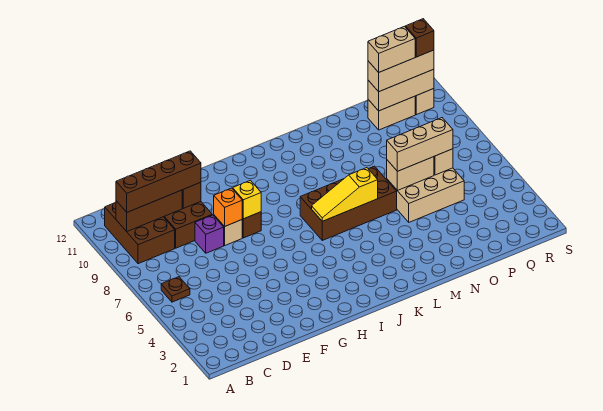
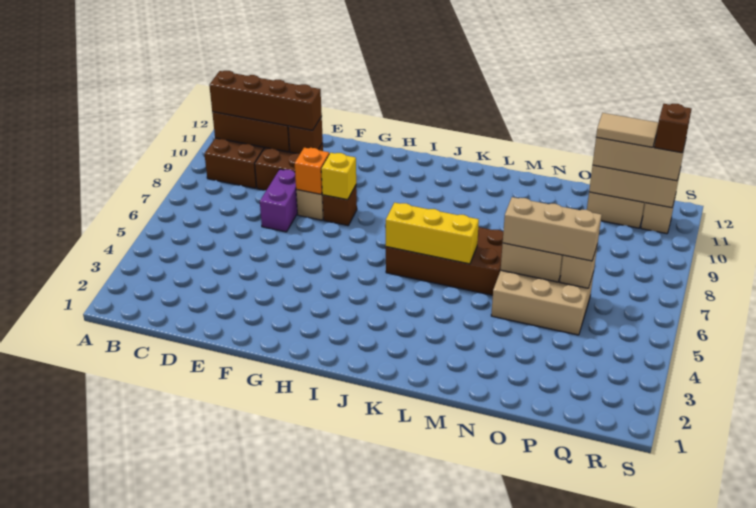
brown 1x1 plate [161,277,190,302] -> none
purple 1x1 brick [195,215,224,253] -> purple 1x2 brick [260,169,298,232]
yellow 1x3 slope [312,168,378,221] -> yellow 1x3 brick [386,202,479,264]
tan 1x2 brick [368,26,415,72] -> tan 1x2 tile [596,113,658,147]

